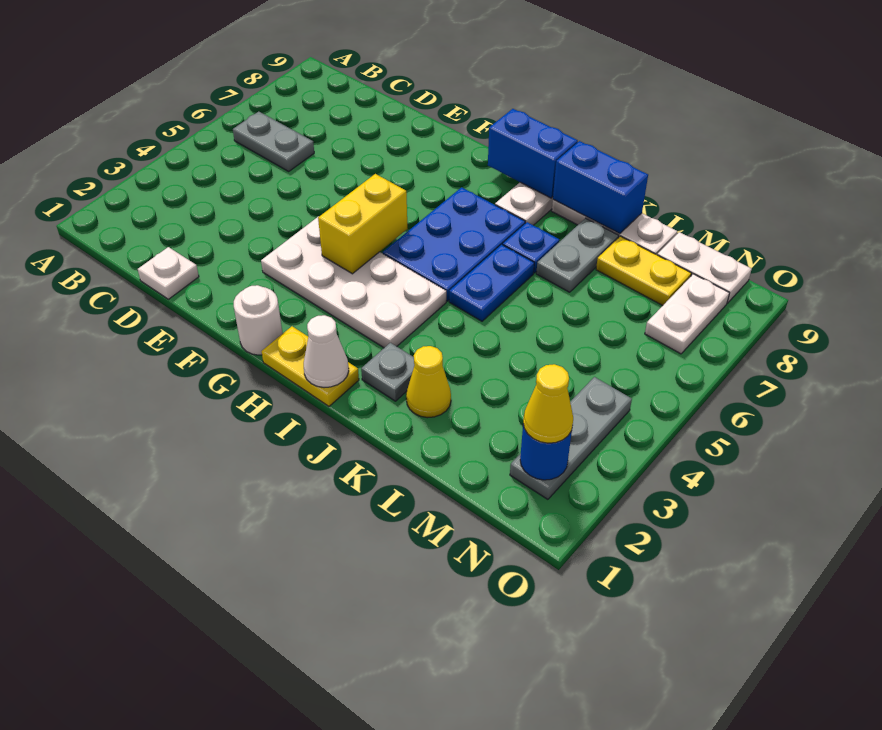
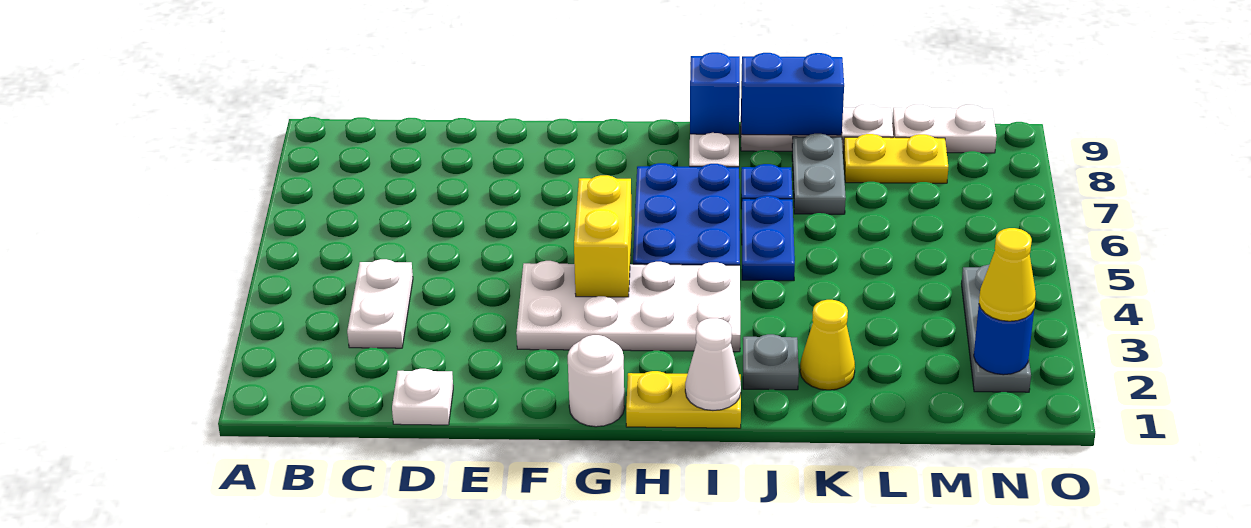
grey 1x2 plate [233,112,314,171] -> none
blue 1x2 brick [488,109,578,198] -> blue 1x1 brick [690,52,740,134]
white 1x2 plate [645,274,729,354] -> white 1x2 plate moved to [347,259,413,348]

